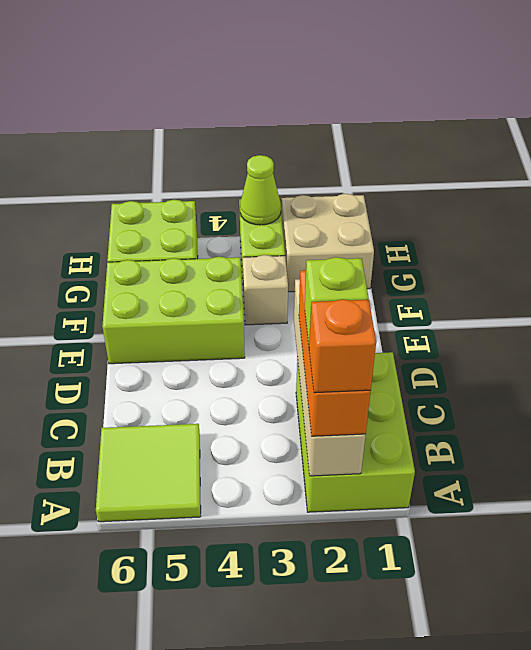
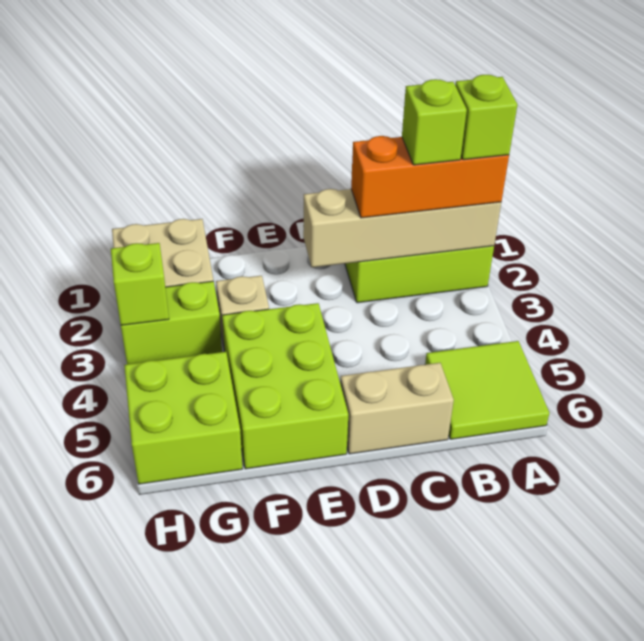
orange 1x1 brick [309,299,376,393] -> lime 1x1 brick [455,75,517,160]
none -> tan 1x2 brick [340,363,454,454]
lime 1x1 cone [240,155,281,225] -> lime 1x1 brick [111,243,169,325]

